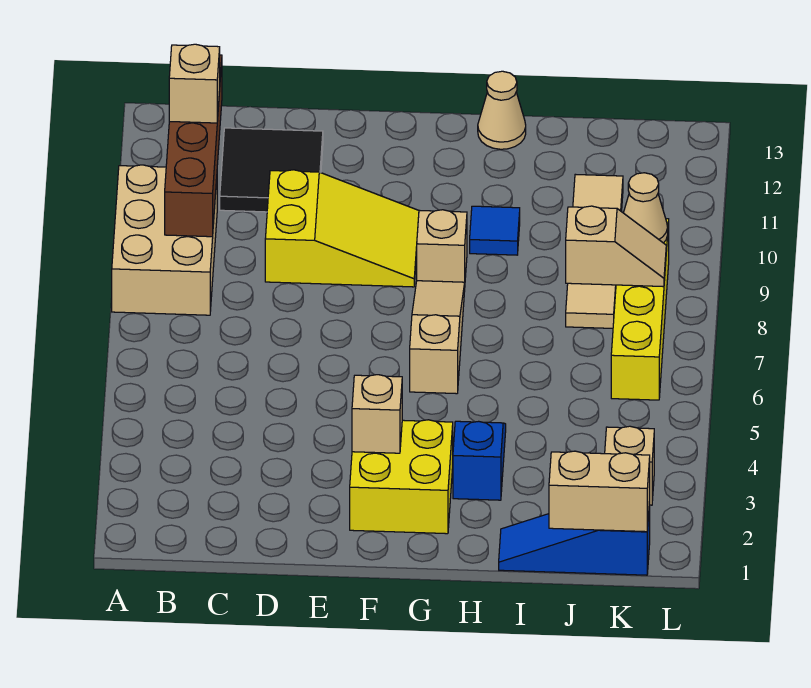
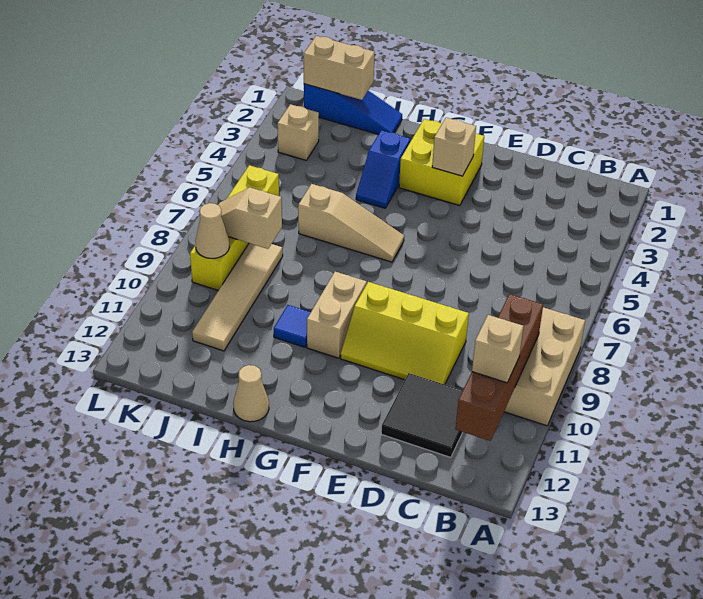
yellow 2x3 slope [265,170,419,287] -> yellow 2x3 slope turned to [340,282,469,385]
tan 1x3 slope [410,281,465,394] -> tan 1x3 slope turned to [298,184,404,262]
tan 1x1 brick [417,210,467,282] -> tan 1x2 brick [307,272,367,358]

